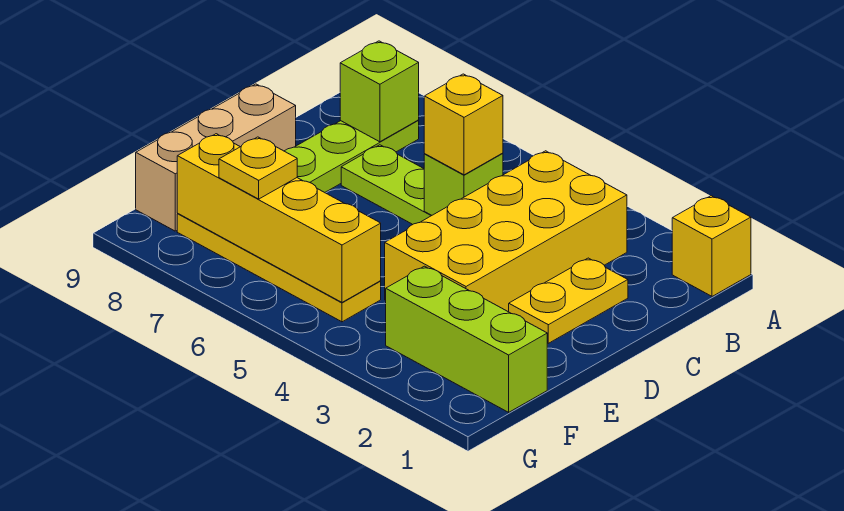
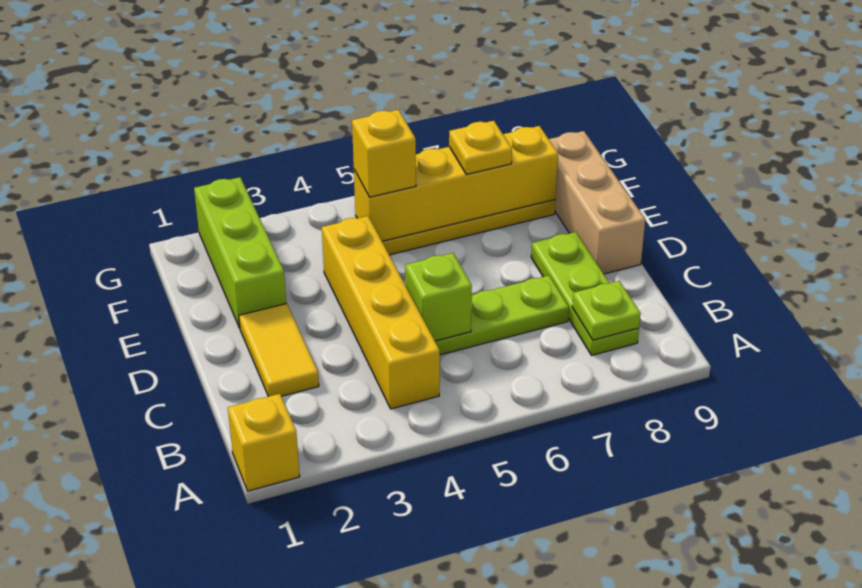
yellow 2x4 brick [385,151,627,312] -> yellow 1x4 brick [322,216,440,409]
lime 1x1 brick [340,41,419,142] -> lime 1x1 plate [572,281,641,340]
yellow 1x2 plate [509,258,628,343] -> yellow 1x2 tile [239,303,319,397]
yellow 1x1 brick [424,74,503,175] -> yellow 1x1 brick moved to [352,110,416,197]
lime 1x3 brick [386,266,547,412] -> lime 1x3 brick turned to [194,177,286,328]

